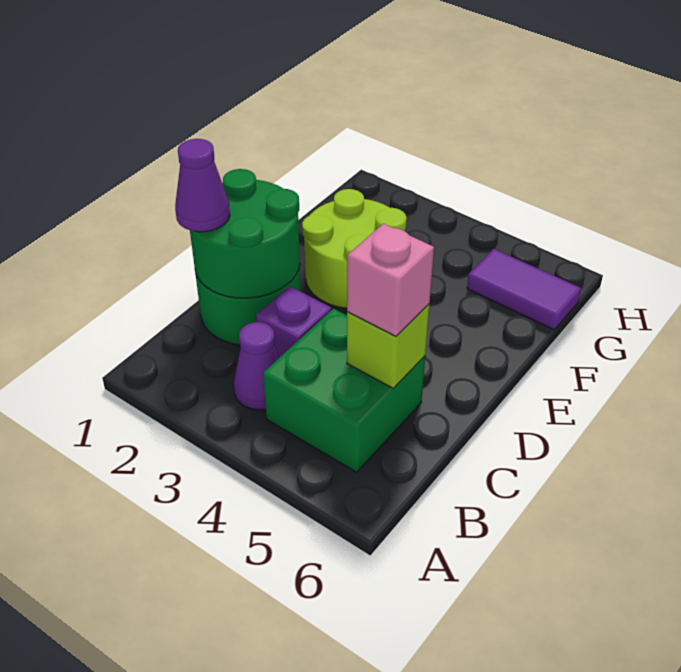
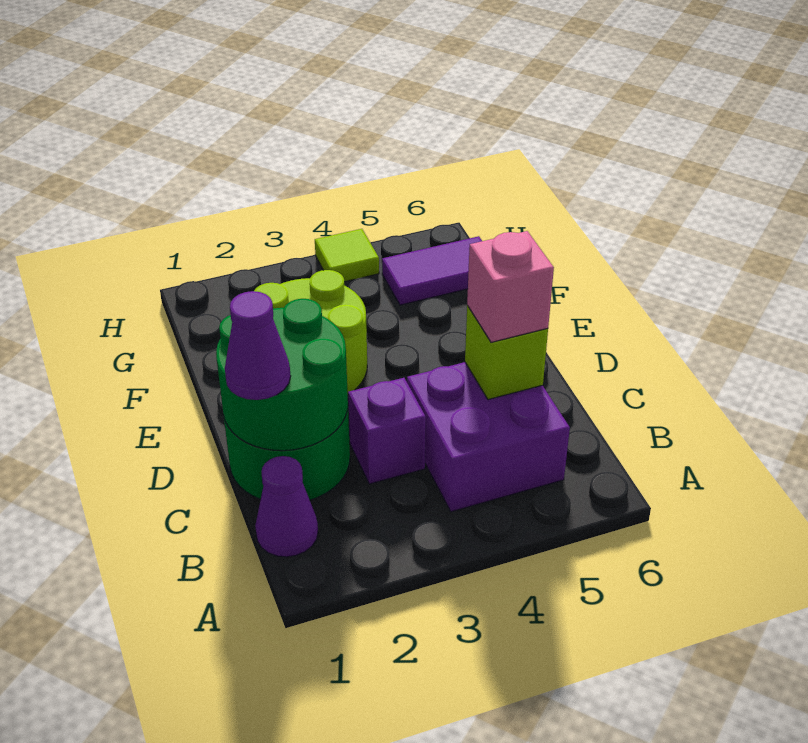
purple 1x1 cone [234,322,279,410] -> purple 1x1 cone moved to [255,456,318,557]
green 2x2 brick [263,309,425,472] -> purple 2x2 brick [407,362,570,512]
none -> lime 1x1 tile [315,229,379,282]

